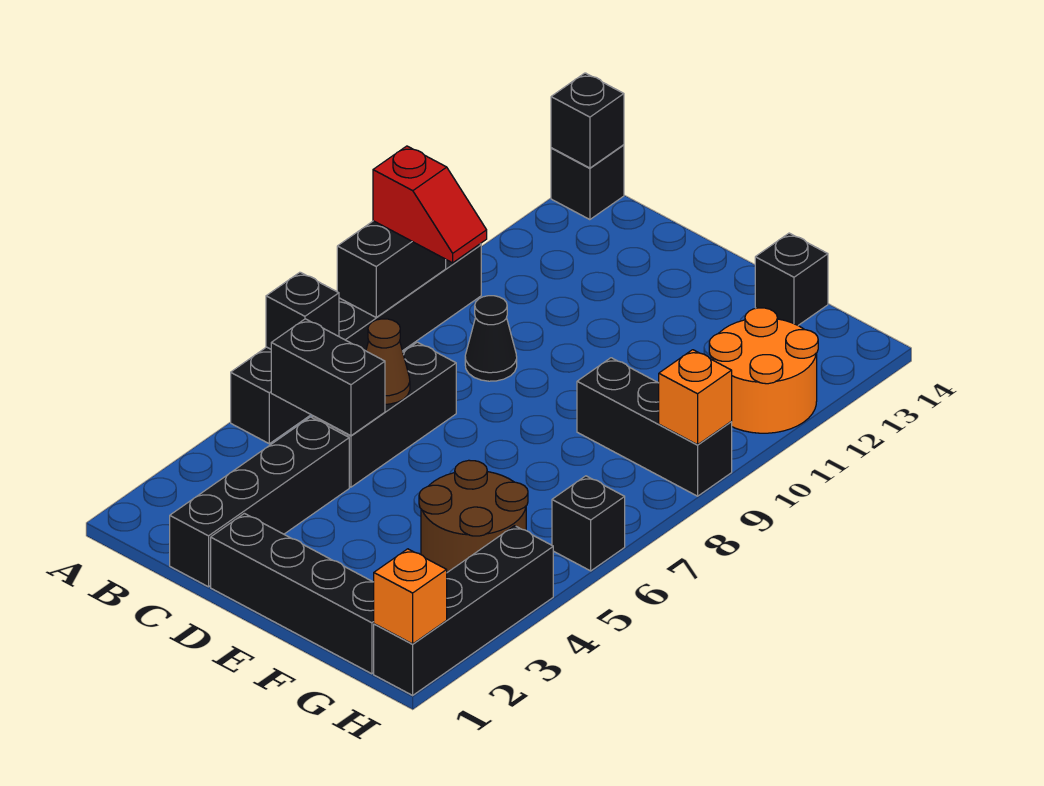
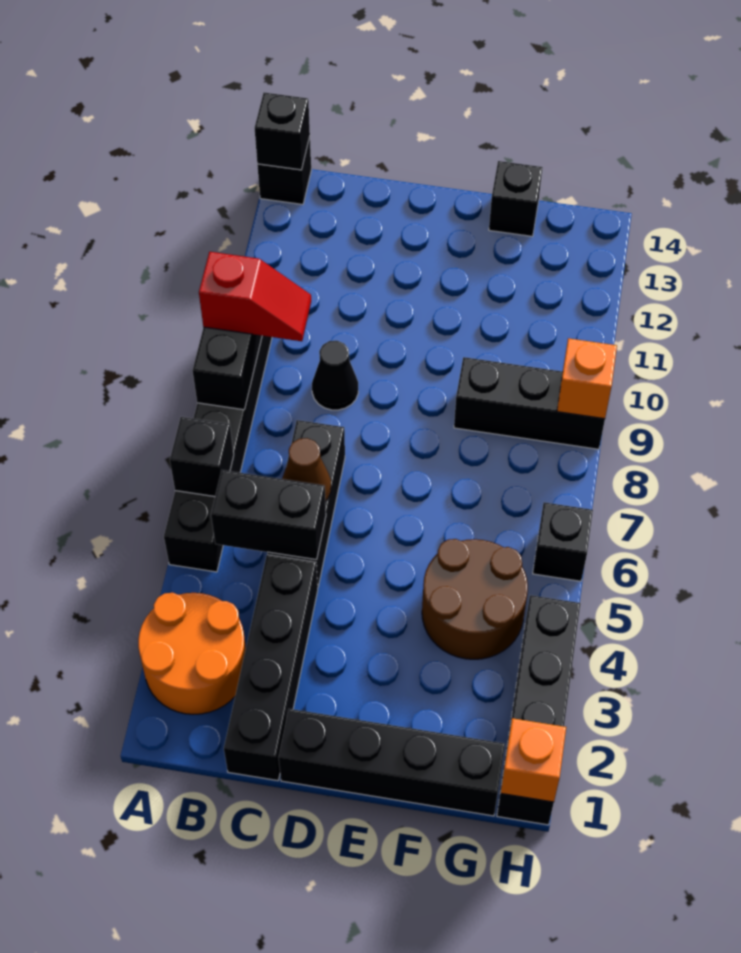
orange 2x2 round brick [709,308,818,433] -> orange 2x2 round brick moved to [138,593,246,714]

